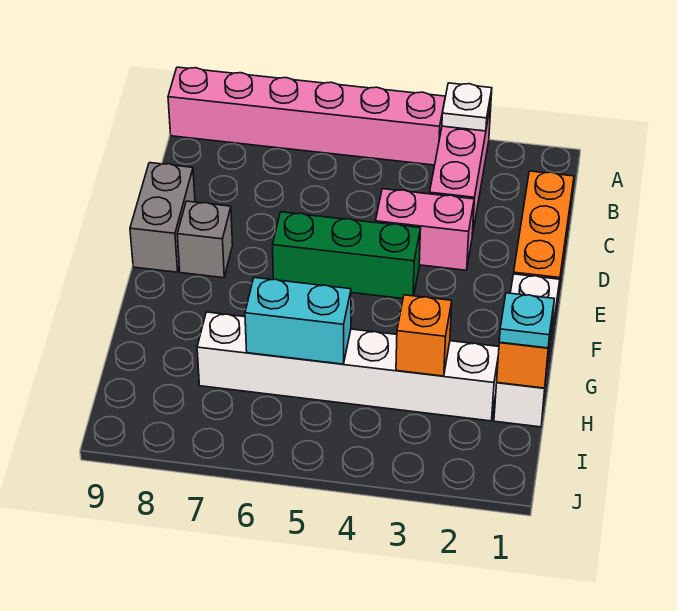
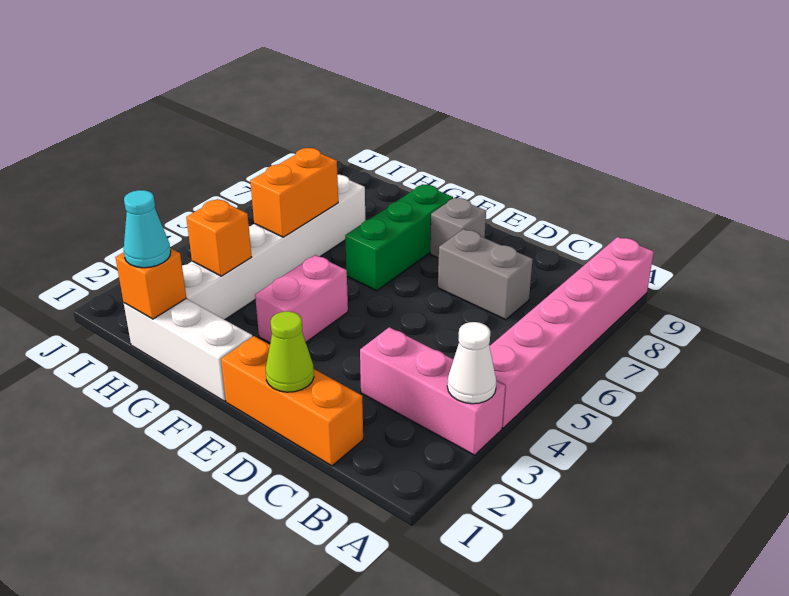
white 1x1 plate [442,83,492,131] -> white 1x1 cone [447,322,496,404]
none -> lime 1x1 cone [266,311,314,392]
pink 1x2 brick [375,189,474,270] -> pink 1x2 brick moved to [255,255,348,343]
grey 1x2 brick [130,163,195,272] -> grey 1x2 brick moved to [438,229,533,320]
green 1x3 brick [273,212,421,299] -> green 1x3 brick moved to [345,184,453,291]
cyan 1x1 plate [499,293,554,348] -> cyan 1x1 cone [124,190,171,268]
cyan 1x2 brick [245,278,351,364] -> orange 1x2 brick [250,148,338,237]

